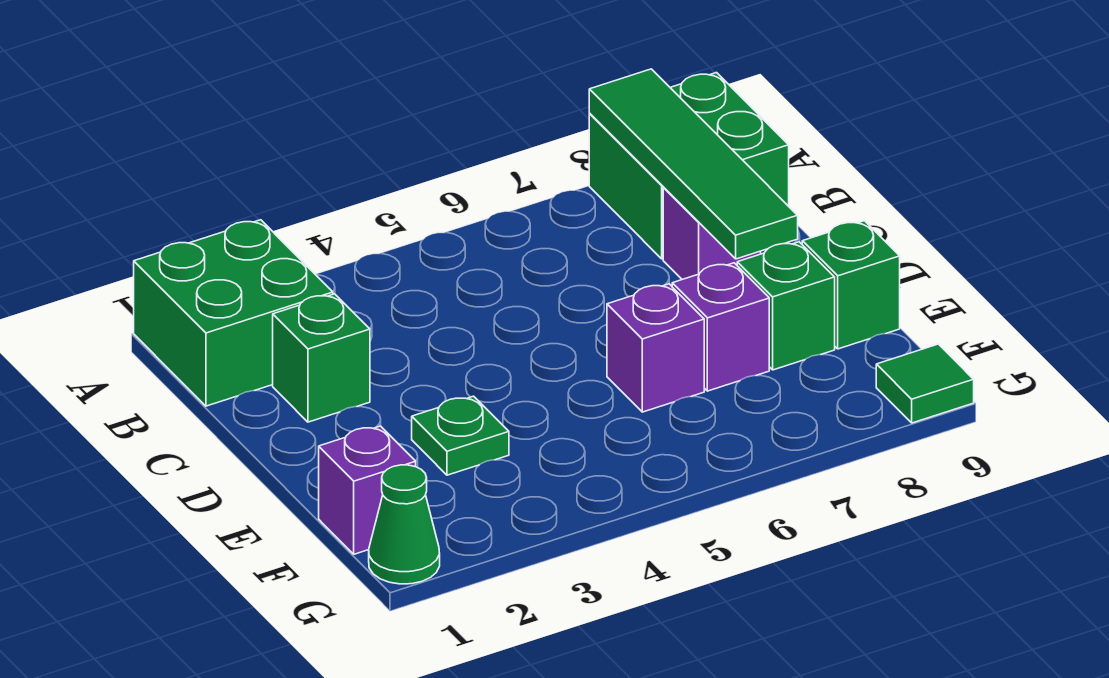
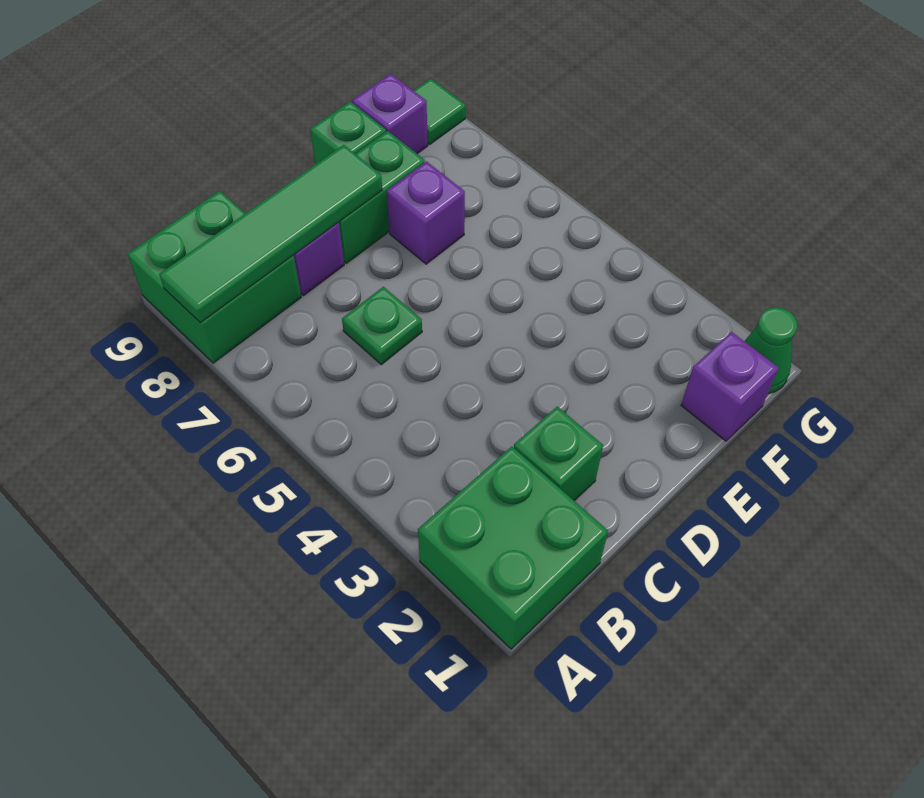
green 1x1 plate [412,396,509,475] -> green 1x1 plate moved to [342,287,422,364]
purple 1x1 brick [607,284,704,412] -> purple 1x1 brick moved to [352,74,428,154]
green 1x1 brick [737,242,835,370] -> green 1x2 brick [339,131,425,263]

